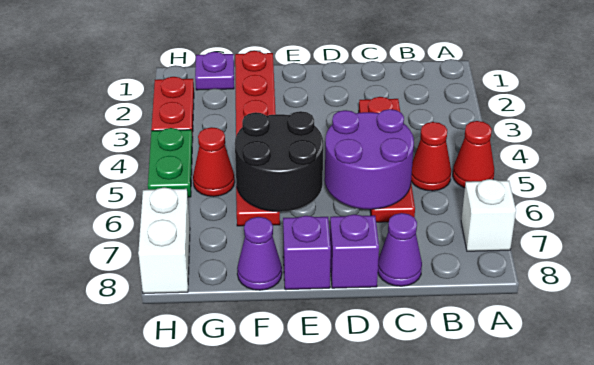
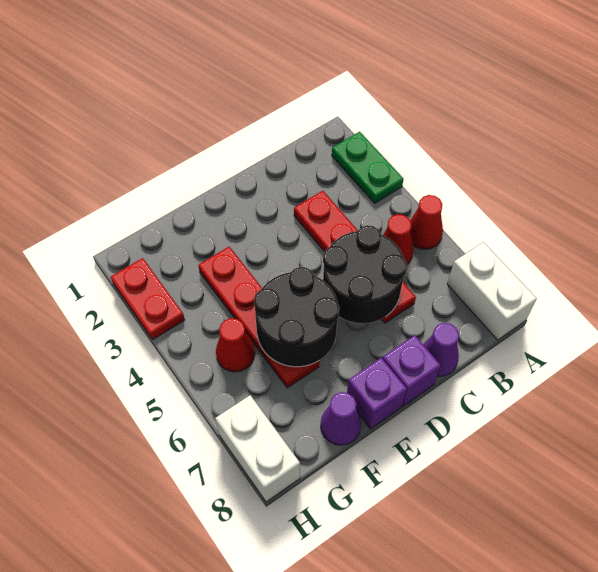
white 1x1 brick [461,179,516,251] -> white 1x2 brick [447,242,537,340]
purple 2x2 round brick [325,109,414,209] -> black 2x2 round brick [323,225,407,323]
red 1x6 plate [235,51,280,226] -> red 1x4 plate [198,247,319,388]
purple 1x1 plate [195,52,234,90] -> none
green 1x2 plate [148,128,192,197] -> green 1x2 plate moved to [332,132,403,203]

